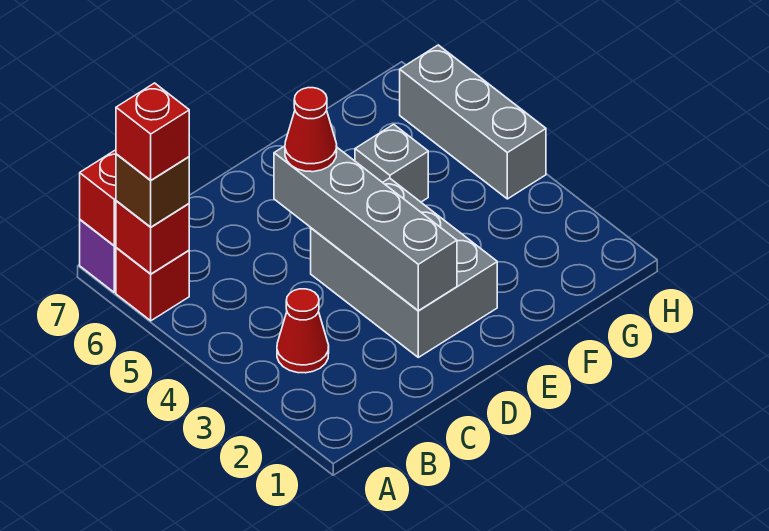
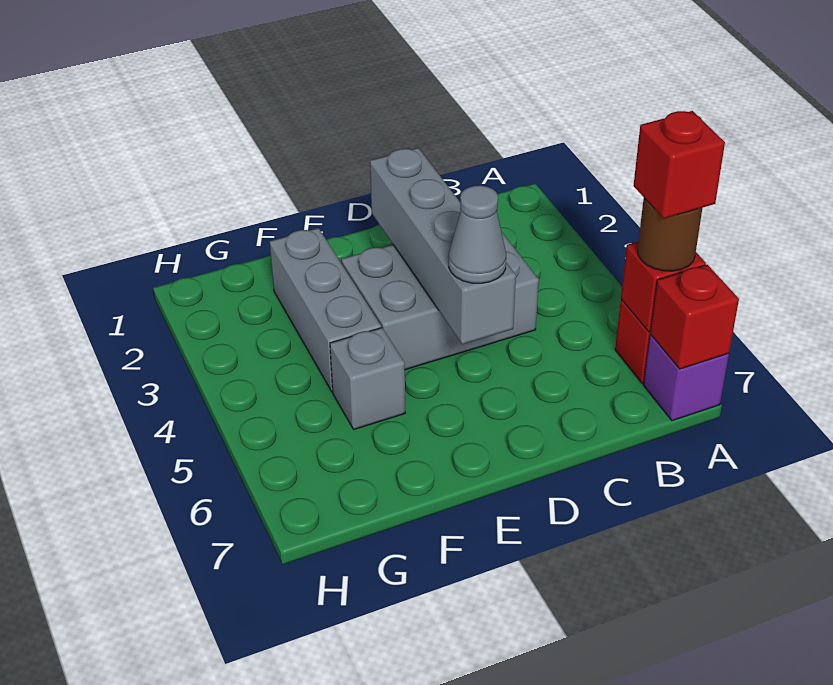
brown 1x1 brick [116,154,189,227] -> brown 1x1 round brick [638,198,702,271]
red 1x1 cone [277,289,329,373] -> none
grey 2x3 brick [311,178,497,357] -> grey 2x3 brick turned to [341,233,539,370]
red 1x1 cone [285,88,337,172] -> grey 1x1 cone [449,185,506,283]
grey 1x3 brick [400,45,546,199] -> grey 1x3 brick moved to [270,228,381,392]

